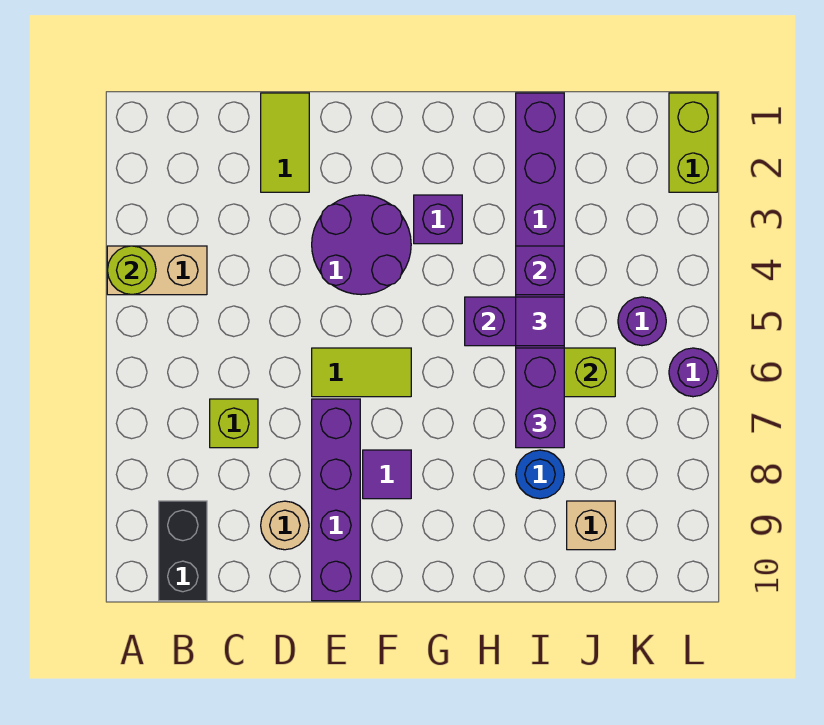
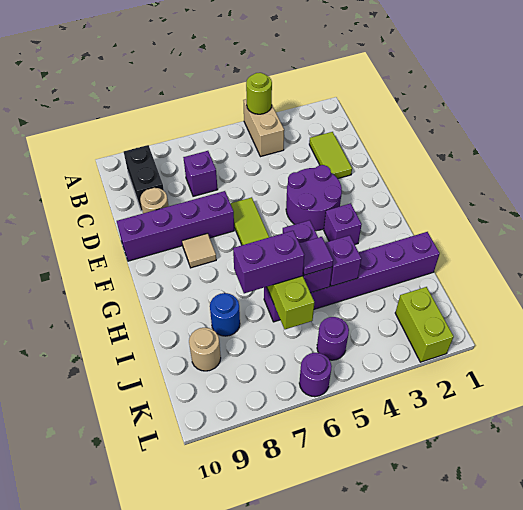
black 1x2 brick [159,501,207,601] -> black 1x2 brick turned to [124,145,164,211]
lime 1x1 brick [210,399,258,448] -> purple 1x1 brick [183,151,218,196]
lime 1x2 tile [261,93,309,192] -> lime 1x2 tile turned to [309,132,352,179]
purple 1x1 tile [363,450,411,499] -> tan 1x1 tile [182,233,216,268]
tan 1x1 brick [567,501,615,550] -> tan 1x1 round brick [189,328,221,371]
lime 1x2 brick [669,93,717,192] -> lime 1x2 brick turned to [395,287,454,362]

